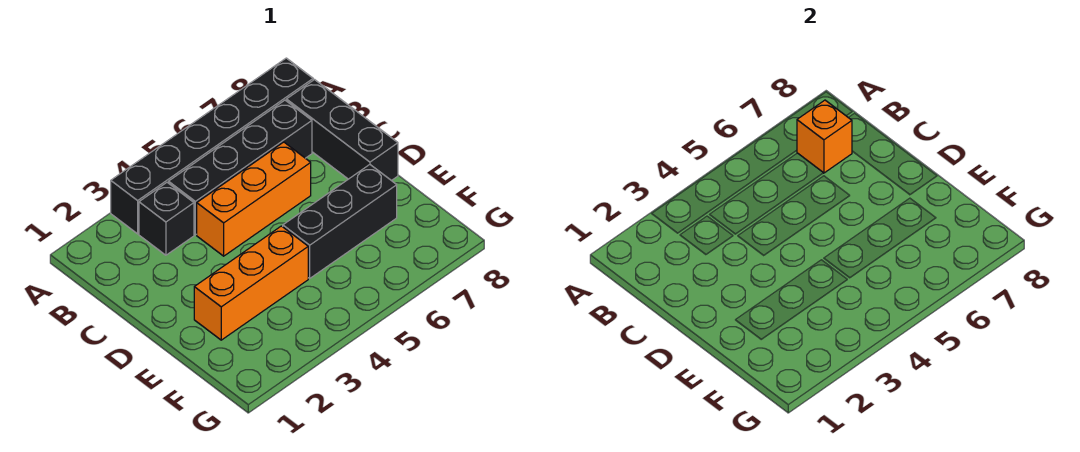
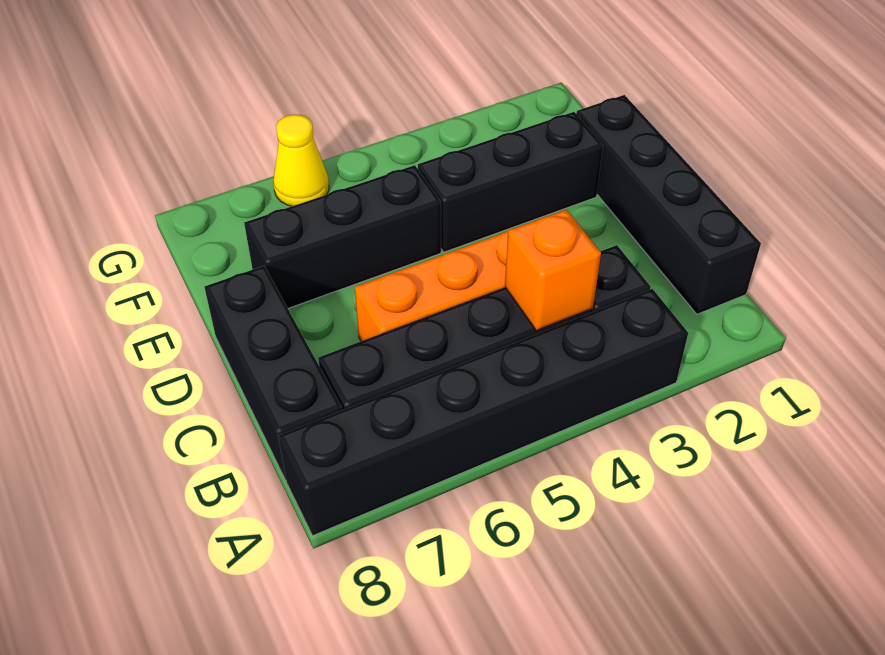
none -> black 1x4 brick [576,95,761,314]
orange 1x1 brick [797,100,852,173] -> orange 1x1 brick moved to [505,210,601,331]
orange 1x3 brick [194,226,308,340] -> black 1x3 brick [418,112,603,252]
none -> yellow 1x1 cone [273,114,329,206]

